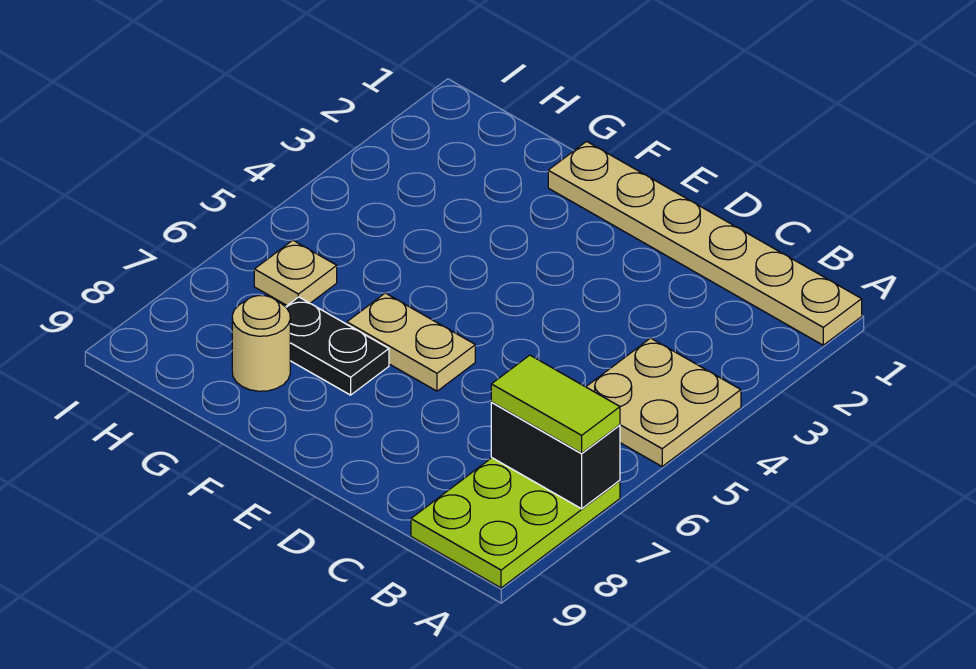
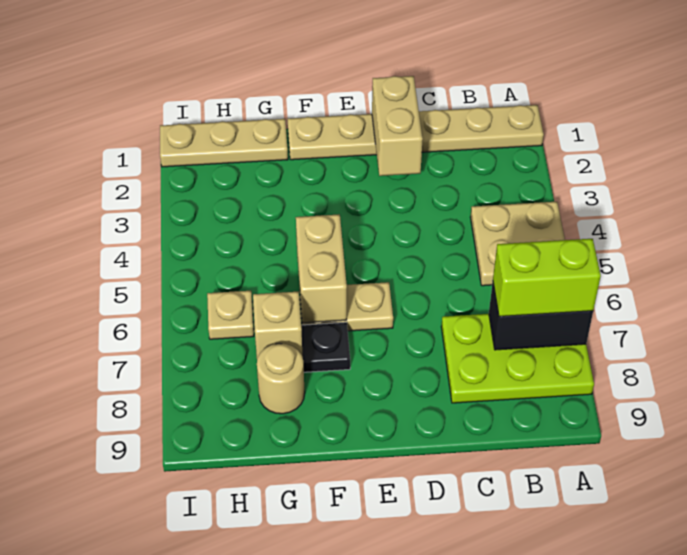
lime 2x3 plate [411,458,620,588] -> lime 2x3 plate turned to [441,314,594,403]
lime 1x2 tile [491,355,620,453] -> lime 1x2 brick [493,239,601,317]
none -> tan 1x2 brick [372,76,423,176]
none -> tan 1x2 brick [296,214,347,323]
none -> tan 1x3 plate [160,119,288,167]
none -> tan 1x1 brick [253,292,303,358]

